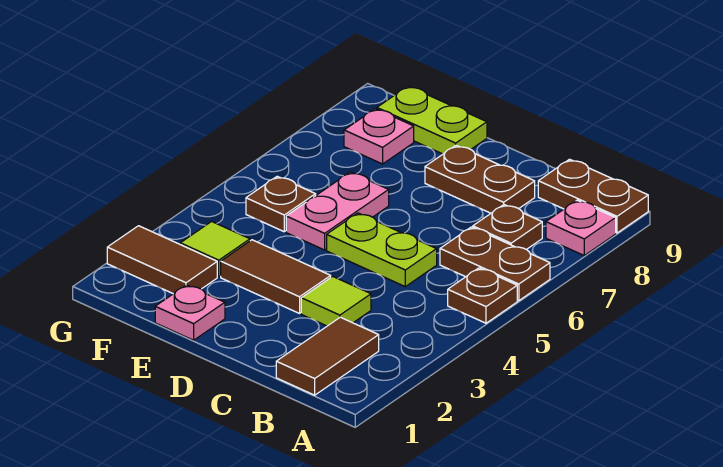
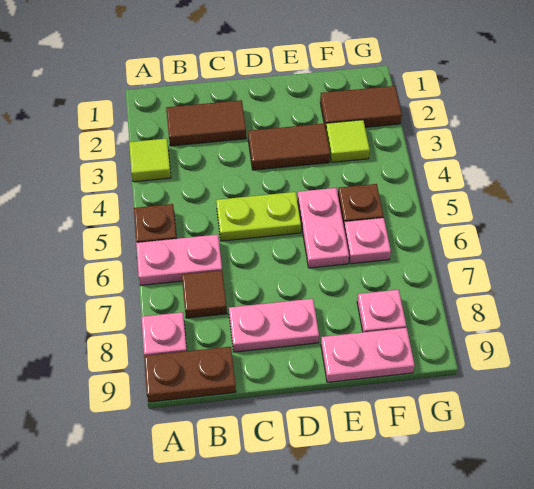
brown 1x2 plate [440,227,550,301] -> pink 1x2 plate [136,235,222,285]
brown 1x2 tile [276,317,379,395] -> brown 1x2 tile turned to [166,100,246,146]
brown 1x1 plate [473,205,542,250] -> brown 1x1 tile [182,270,227,318]
lime 1x1 tile [301,276,371,326] -> lime 1x1 tile moved to [129,139,171,182]
brown 1x2 plate [425,145,535,213] -> pink 1x2 plate [229,299,319,352]
pink 1x1 plate [155,285,225,340] -> pink 1x1 plate moved to [344,218,391,264]
lime 1x2 plate [377,86,487,154] -> pink 1x2 plate [321,328,415,382]

